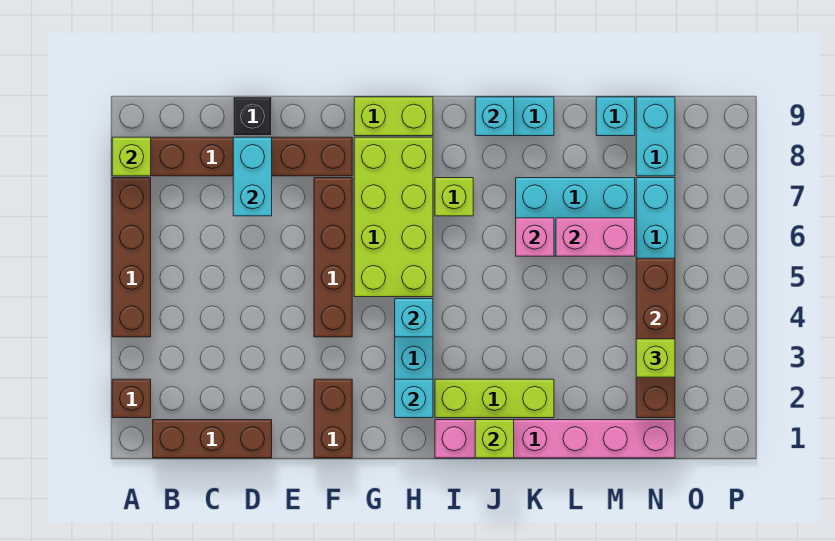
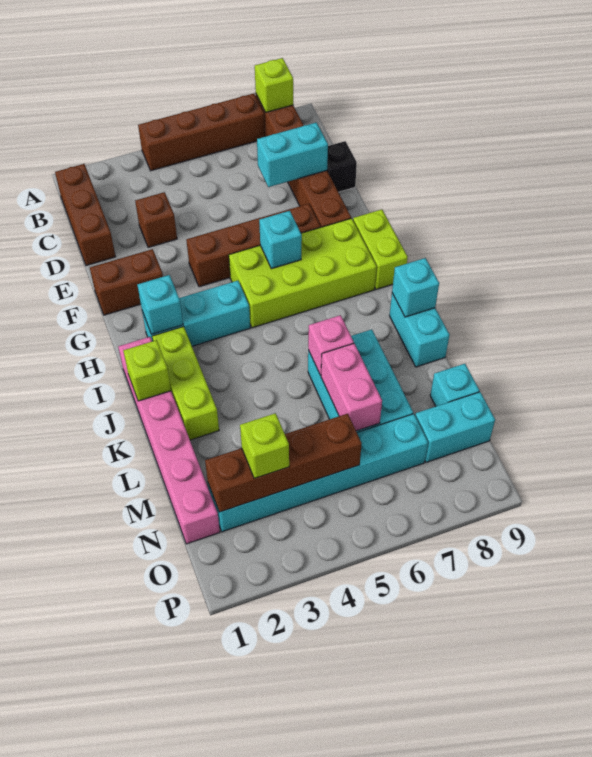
brown 1x1 brick [112,379,151,418] -> brown 1x1 brick moved to [135,192,177,247]
cyan 1x1 brick [395,299,433,337] -> cyan 1x1 brick moved to [259,211,302,269]
lime 1x1 brick [435,178,473,216] -> none

